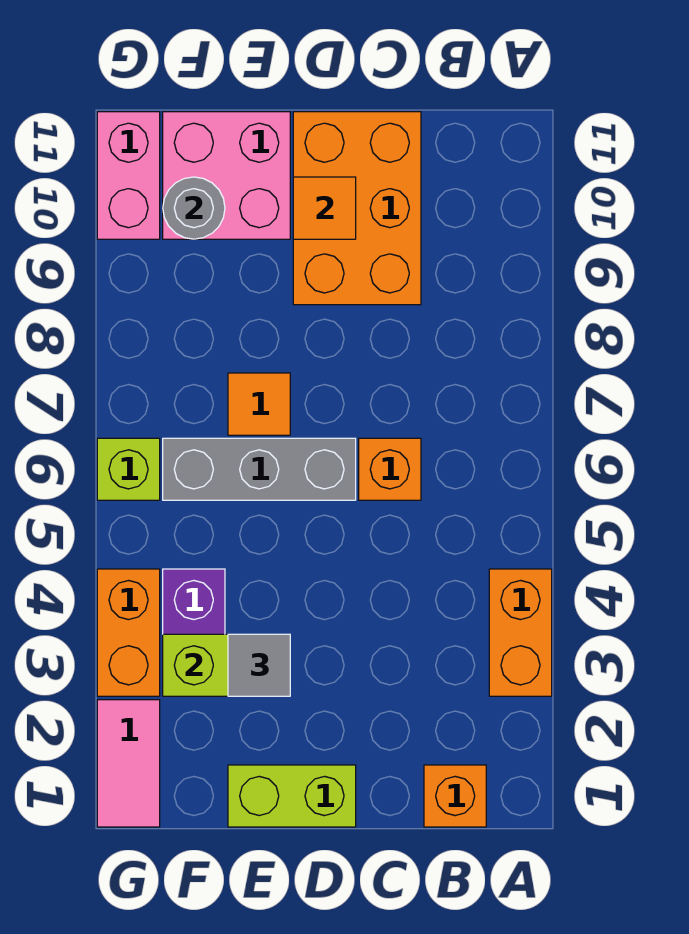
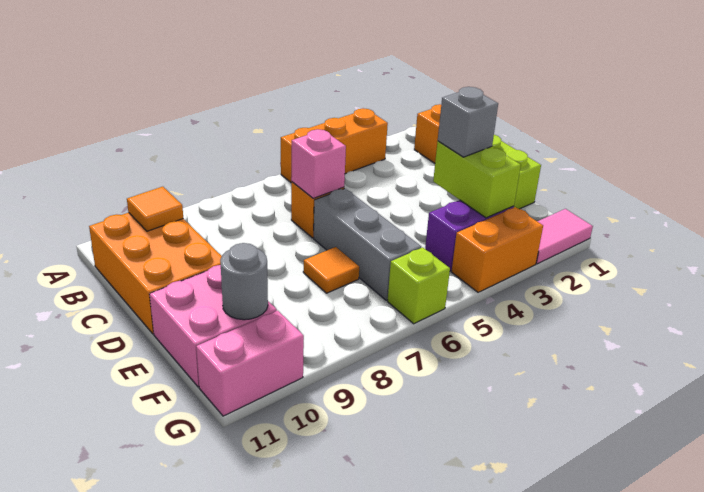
orange 1x2 brick [489,569,552,696] -> orange 1x3 brick [281,108,388,182]
none -> pink 1x1 brick [291,129,346,198]
orange 2x3 brick [293,112,421,305] -> orange 2x3 brick turned to [89,213,222,334]
orange 1x1 tile [293,177,356,239] -> orange 1x1 tile moved to [127,187,183,231]
grey 1x1 tile [228,634,290,696] -> grey 1x1 brick [438,87,498,157]

